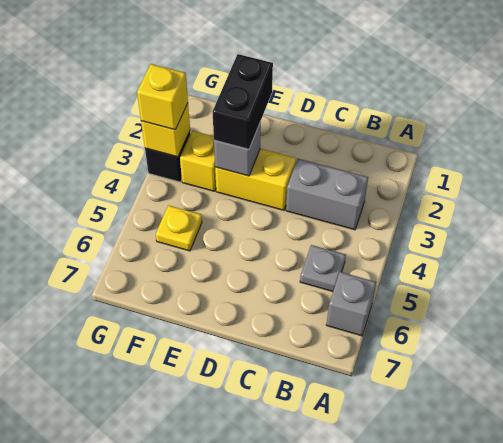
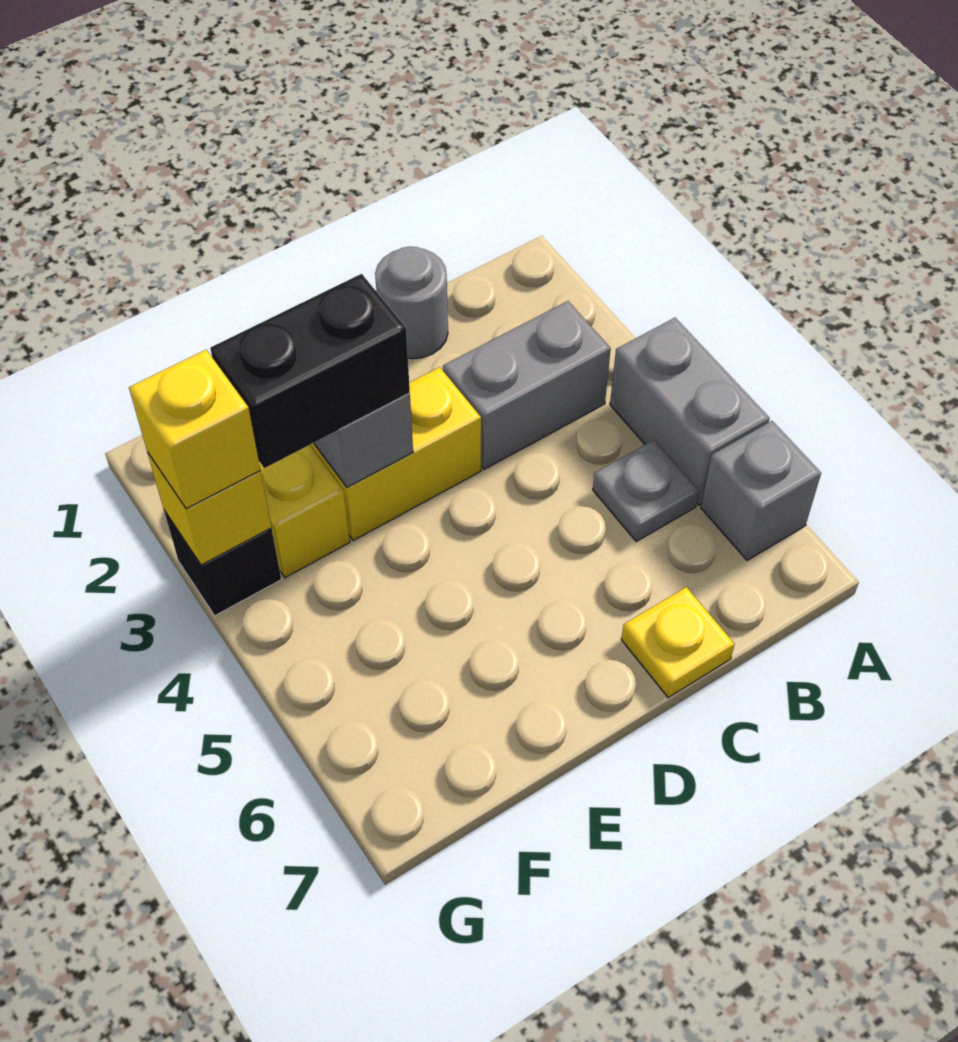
none -> grey 1x2 brick [610,318,770,505]
none -> grey 1x1 round brick [375,247,448,359]
black 1x2 brick [212,54,273,149] -> black 1x2 brick turned to [210,274,410,468]
yellow 1x1 plate [156,205,202,251] -> yellow 1x1 plate moved to [621,587,735,698]

